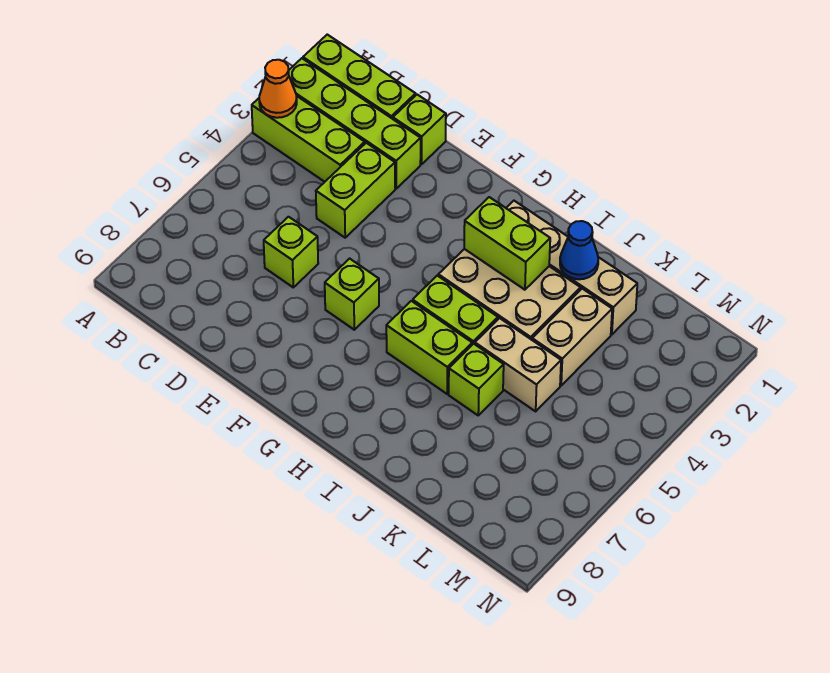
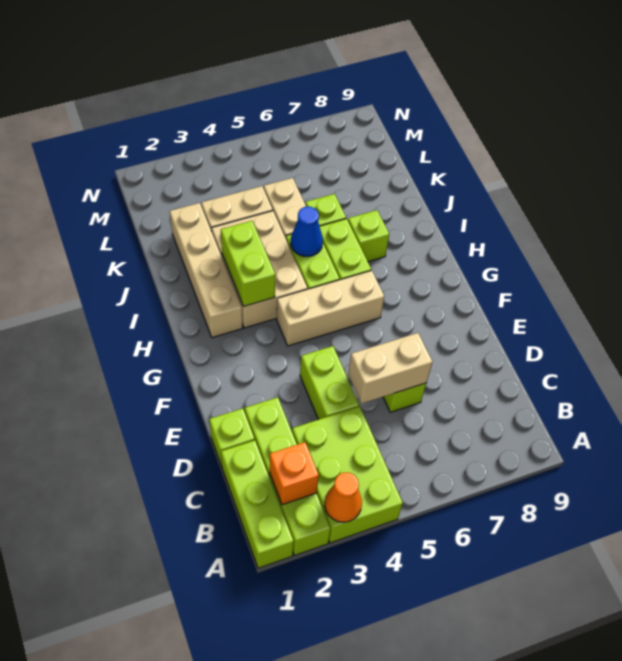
lime 1x3 brick [252,96,365,182] -> lime 2x3 brick [292,406,403,543]
none -> orange 1x1 brick [270,442,319,505]
lime 1x2 brick [316,143,395,238] -> lime 1x2 brick turned to [300,346,359,420]
none -> tan 1x2 brick [348,333,433,404]
lime 1x1 brick [325,259,379,330] -> lime 1x1 brick moved to [348,210,389,262]
none -> tan 1x3 brick [277,271,384,346]
blue 1x1 cone [560,221,598,279] -> blue 1x1 cone moved to [291,207,323,257]

